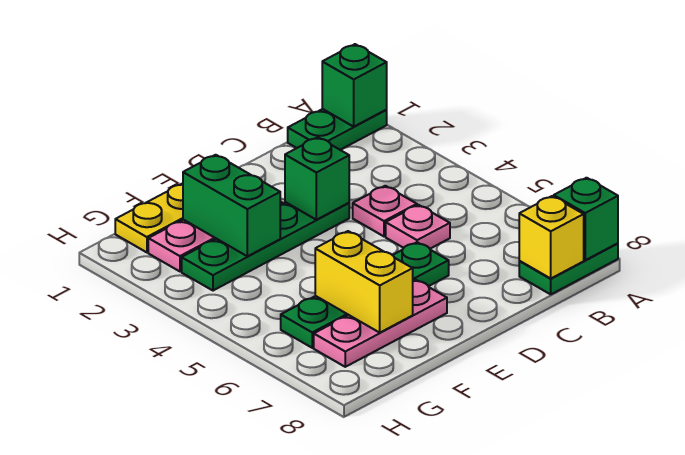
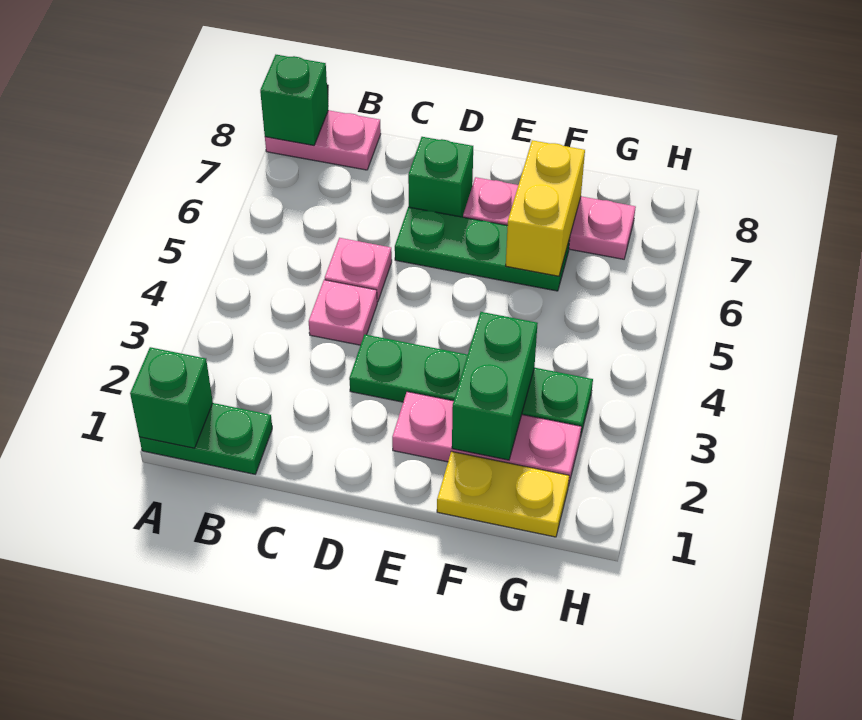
green 1x2 plate [519,244,618,294] -> pink 1x2 plate [265,110,381,170]
yellow 1x1 brick [519,196,584,278] -> none
green 1x1 brick [285,137,349,220] -> green 1x1 brick moved to [408,137,473,217]
green 1x4 plate [281,242,449,348] -> green 1x3 plate [395,207,570,291]

